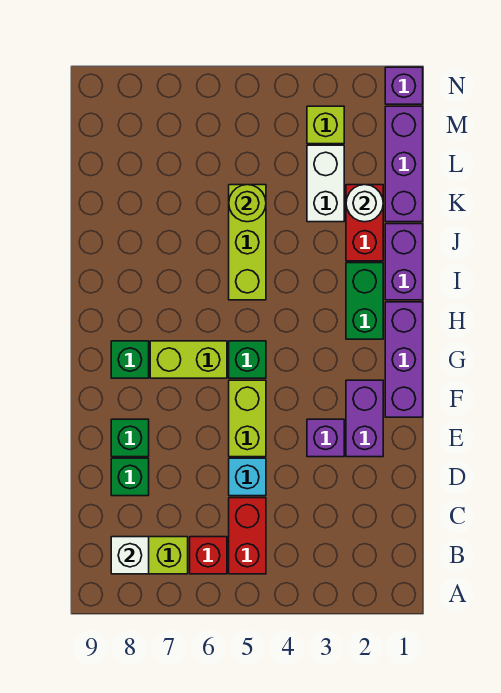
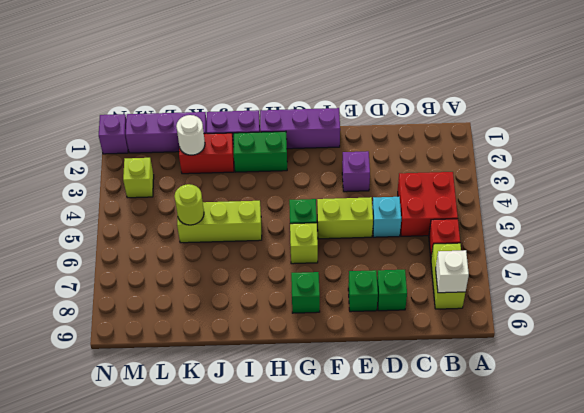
red 1x2 brick [229,498,266,574] -> red 2x2 brick [398,172,458,236]
purple 1x2 brick [346,380,383,457] -> none
lime 1x2 brick [150,341,227,378] -> lime 1x1 brick [290,223,318,264]
white 1x2 brick [307,145,344,222] -> none

